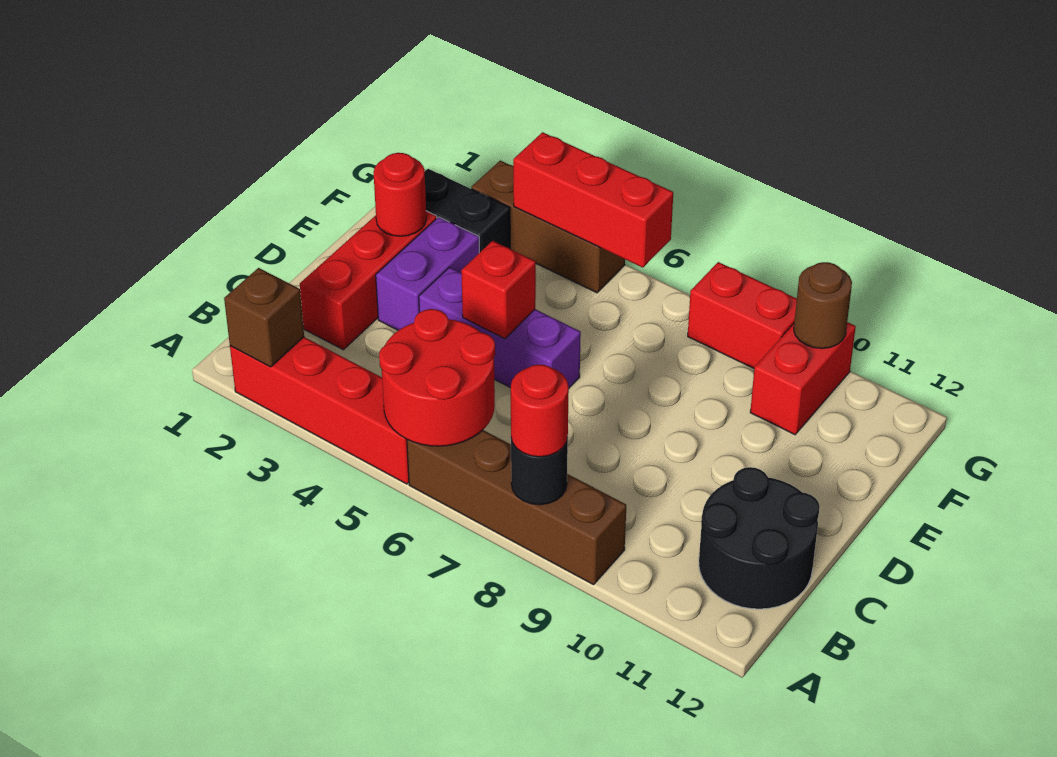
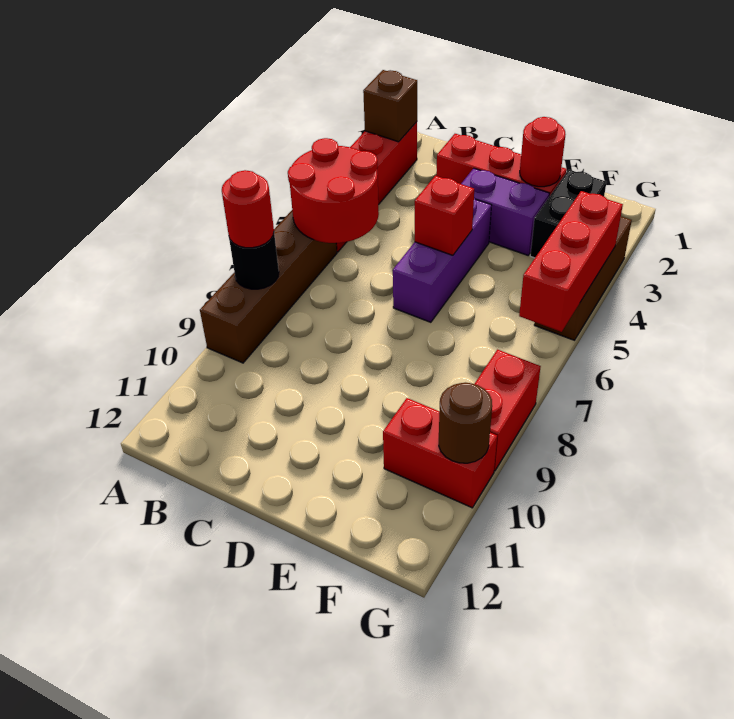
black 2x2 round brick [699,467,820,609] -> none

